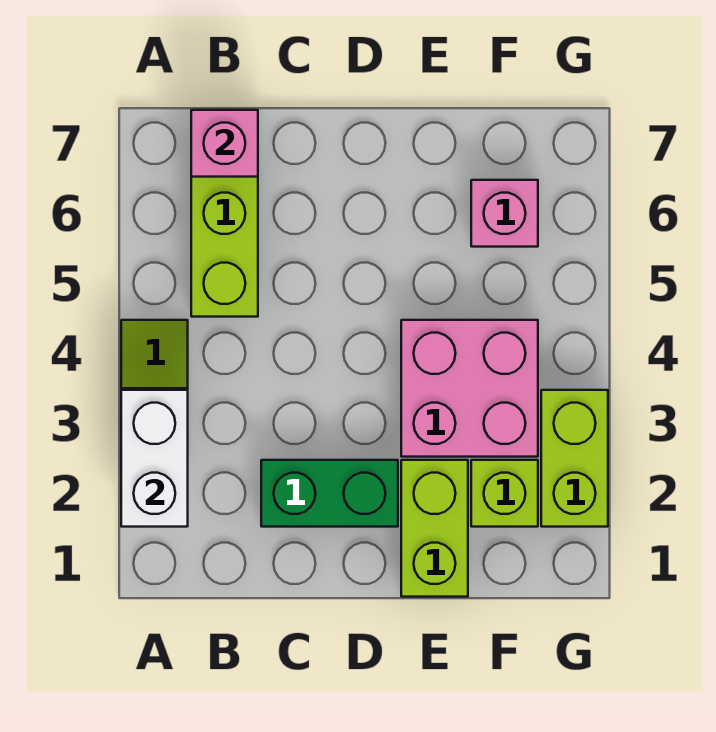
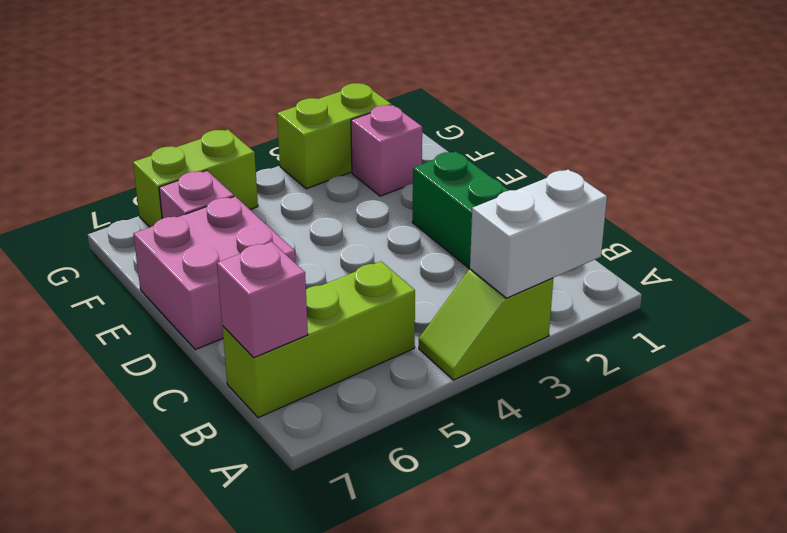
lime 1x2 brick [401,460,468,597] -> lime 1x2 brick moved to [133,130,258,227]
pink 2x2 brick [401,320,538,457] -> pink 2x2 brick moved to [133,196,295,350]
lime 1x1 brick [471,460,538,527] -> pink 1x1 brick [351,105,422,196]

